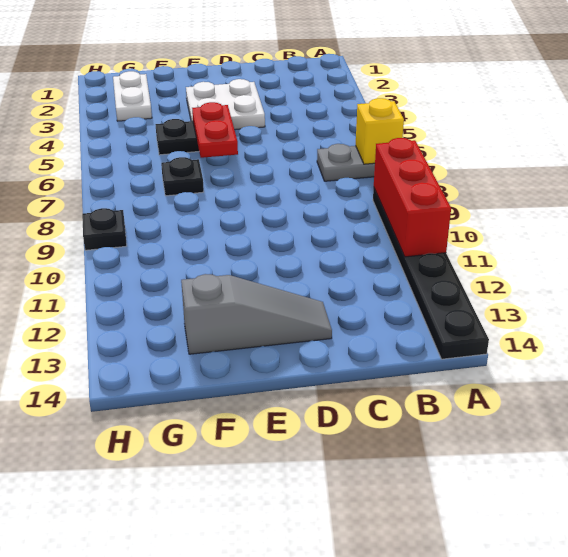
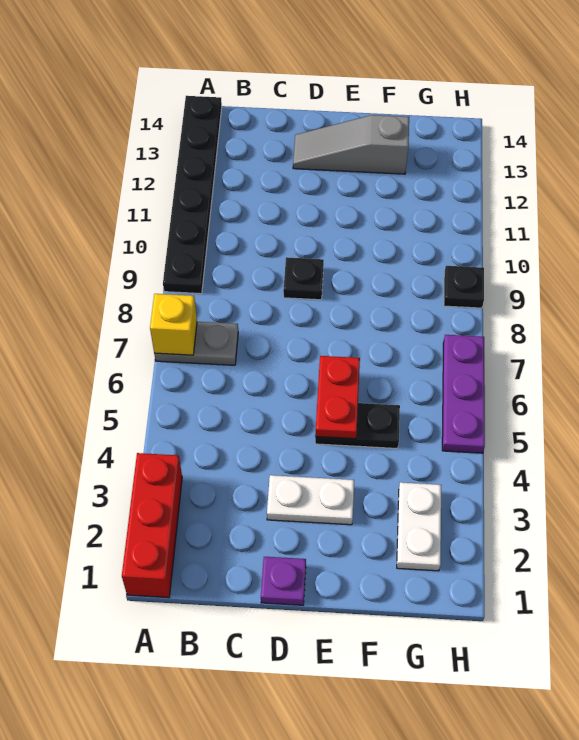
red 1x3 brick [374,138,451,257] -> red 1x3 brick moved to [122,453,182,598]
none -> purple 1x1 plate [261,557,306,605]
white 2x2 plate [186,79,265,130] -> white 1x2 plate [267,475,354,525]
black 1x1 plate [161,157,204,196] -> black 1x1 plate moved to [283,257,324,300]
none -> purple 1x3 plate [442,335,485,453]

